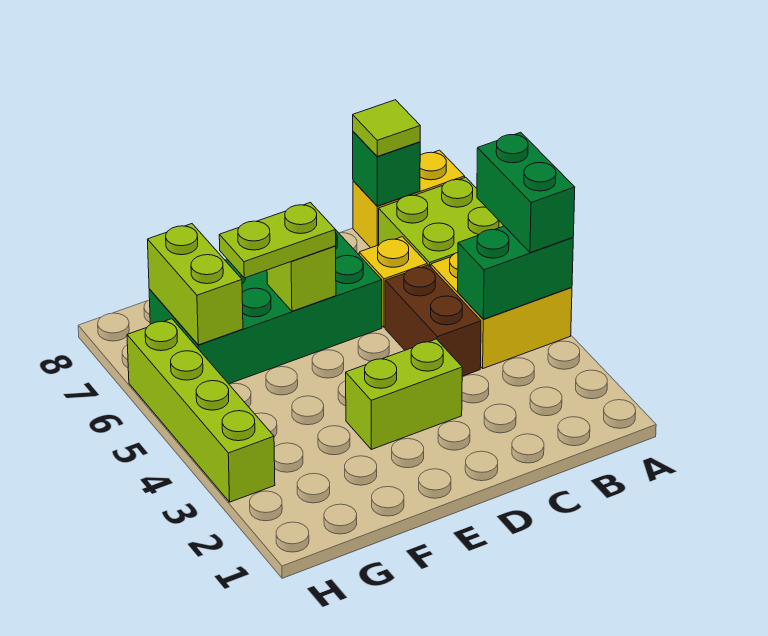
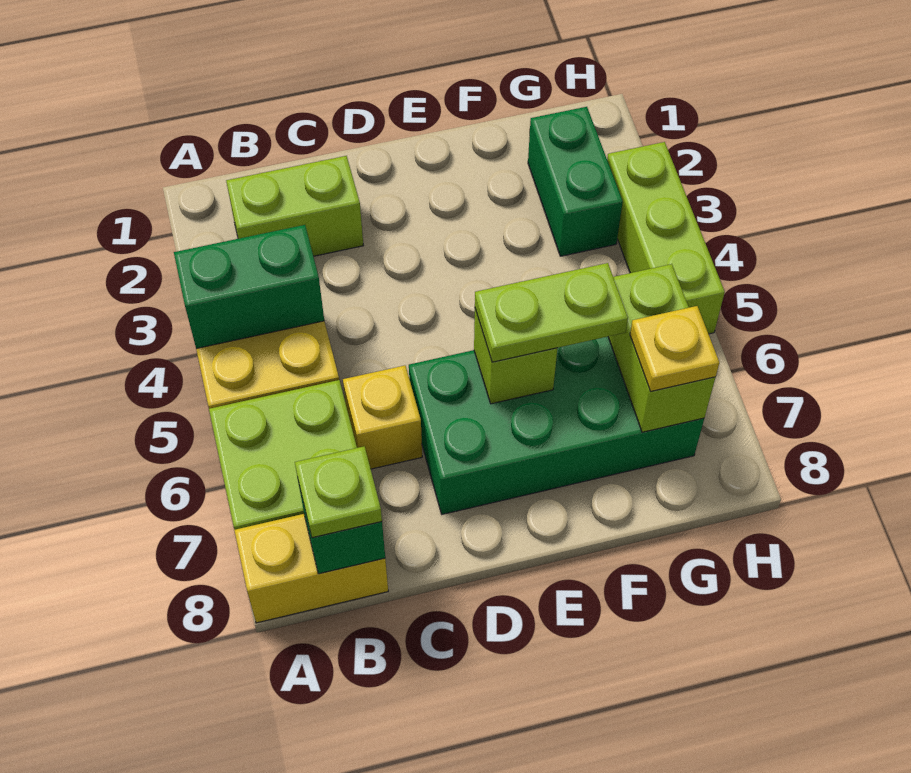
green 1x2 brick [477,132,575,253] -> green 1x2 brick moved to [528,107,623,256]
lime 1x1 tile [353,100,420,156] -> lime 1x1 plate [295,446,382,538]
brown 1x2 brick [385,265,481,376] -> none
lime 1x2 brick [346,339,462,449] -> lime 1x2 brick moved to [226,156,363,256]
none -> yellow 1x1 plate [630,306,719,391]
lime 1x4 brick [127,319,275,502] -> lime 1x3 brick [607,142,725,334]

